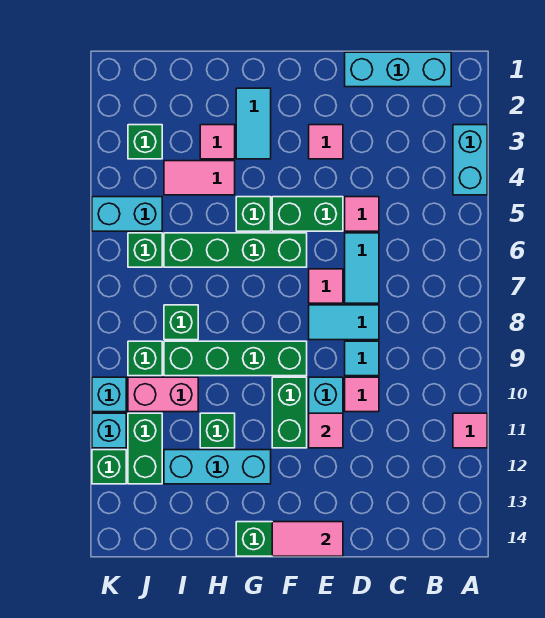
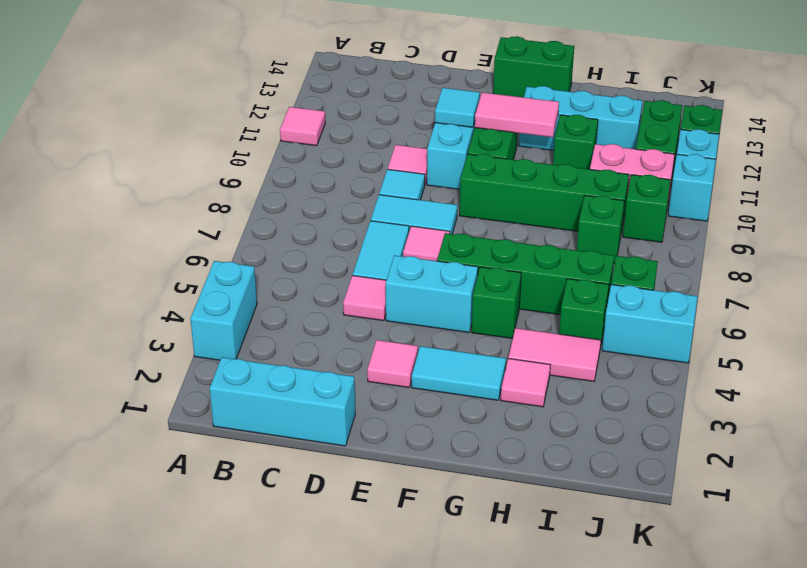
green 1x2 brick [272,197,343,231] -> cyan 1x2 brick [386,255,478,332]
pink 1x1 tile [309,413,343,448] -> cyan 1x1 tile [435,88,480,127]
pink 1x2 tile [272,522,343,556] -> pink 1x2 tile moved to [475,92,559,137]
cyan 1x2 tile [236,88,271,159] -> cyan 1x2 tile turned to [412,346,506,400]
green 1x1 brick [128,125,162,159] -> green 1x1 brick moved to [559,279,609,348]

